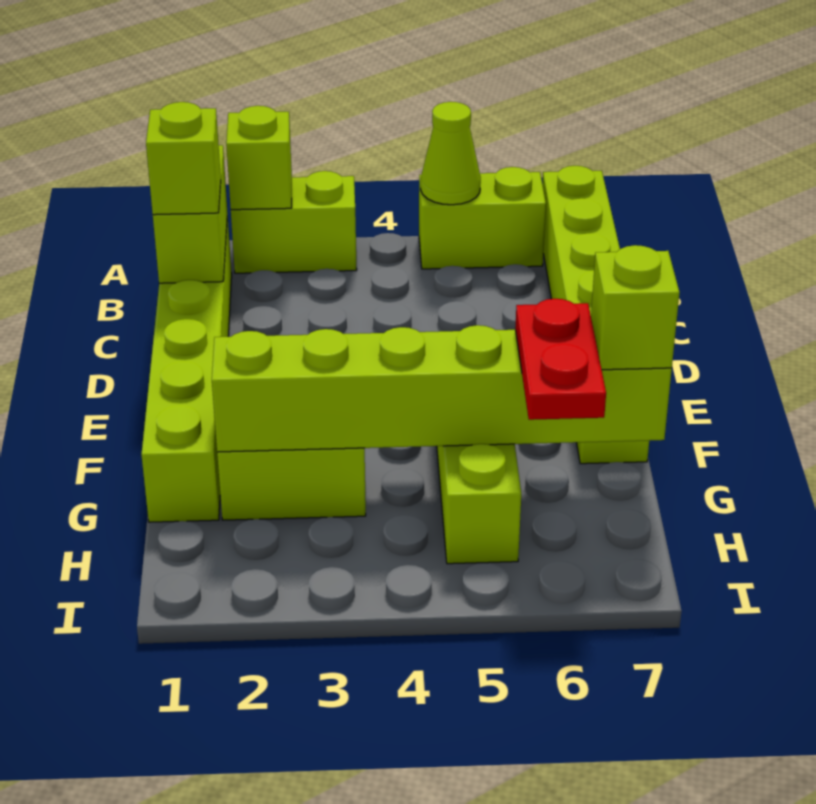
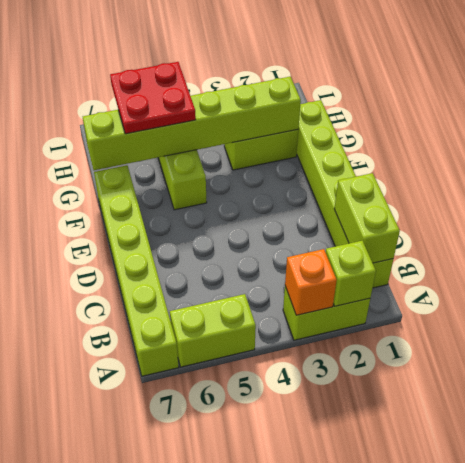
none -> orange 1x1 brick [285,249,337,315]
lime 1x1 cone [421,102,481,205] -> none
lime 1x1 brick [146,102,221,215] -> none
red 1x2 plate [515,299,606,420] -> red 2x2 plate [110,62,196,134]
lime 1x1 brick [591,245,680,370] -> none

